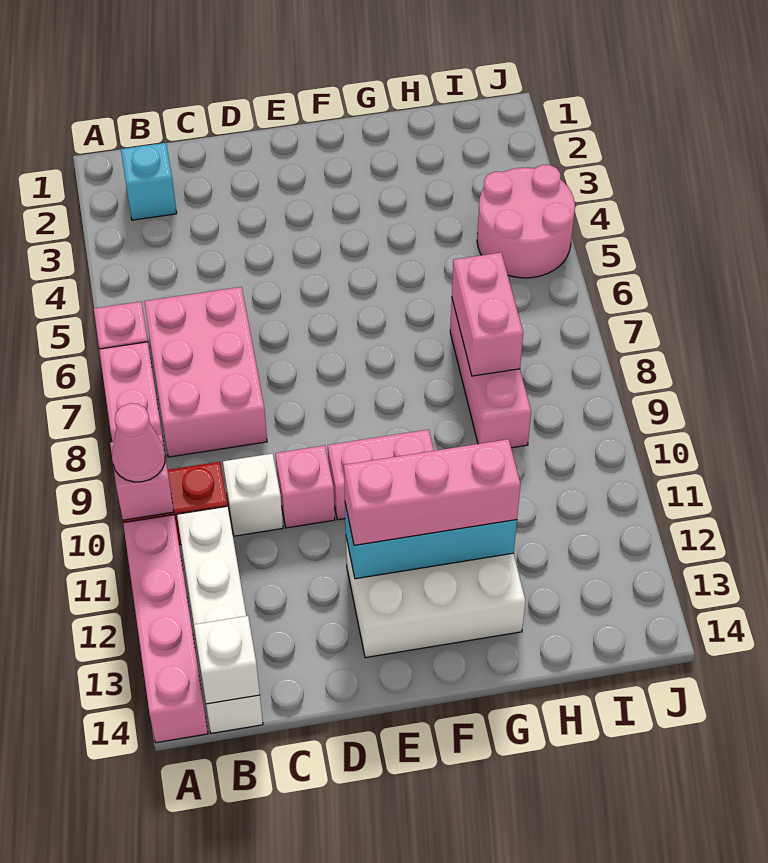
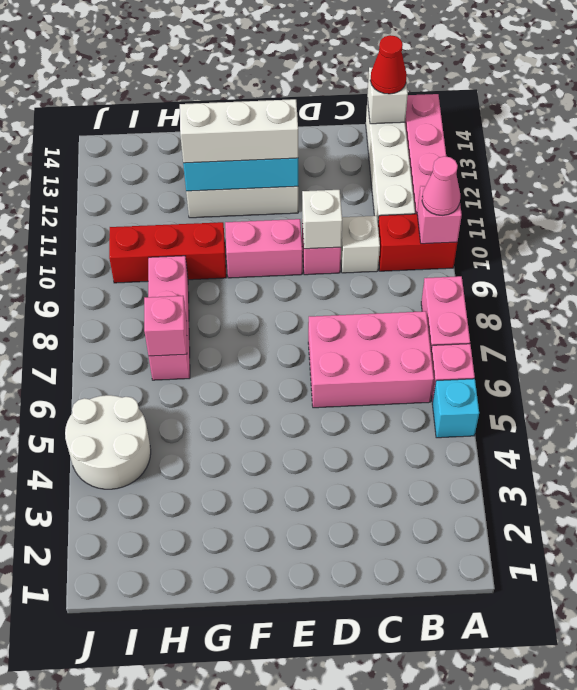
cyan 1x1 brick [121,143,177,220] -> cyan 1x1 brick moved to [432,379,479,438]
pink 2x3 brick [144,287,267,457] -> pink 2x3 brick turned to [308,311,434,408]
none -> red 1x1 cone [370,35,407,94]
none -> white 1x1 brick [302,190,342,249]
pink 1x3 brick [344,439,521,545] -> white 1x3 brick [180,99,298,163]
none -> red 1x3 brick [109,222,226,283]
pink 1x2 brick [452,253,523,376] -> pink 1x1 brick [144,296,187,356]
pink 2x2 round brick [477,165,575,278] -> white 2x2 round brick [65,395,151,489]

